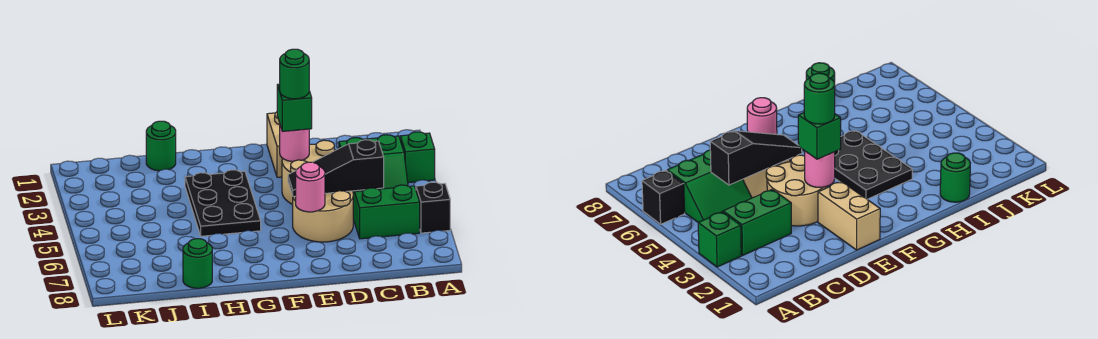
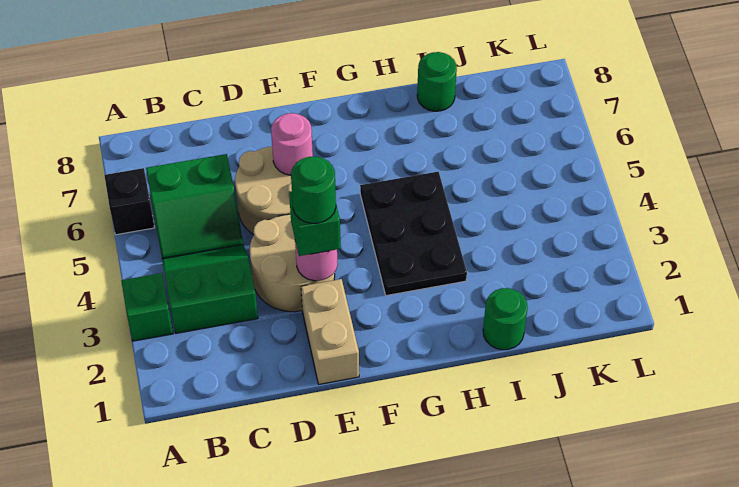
black 1x3 slope [288,140,384,196] -> none

